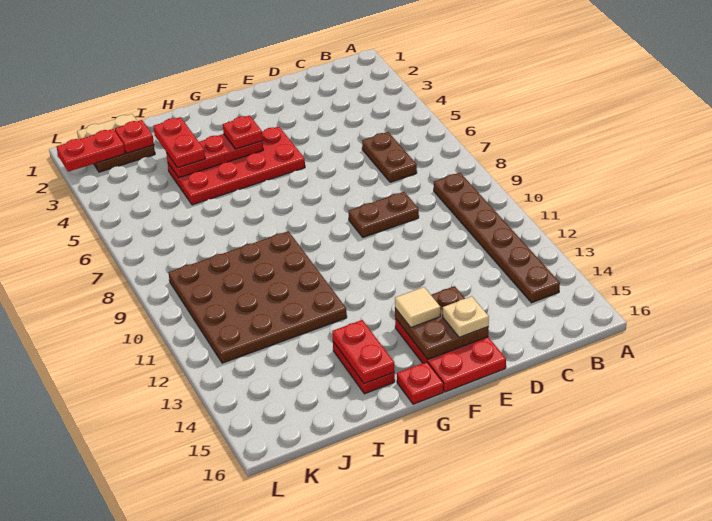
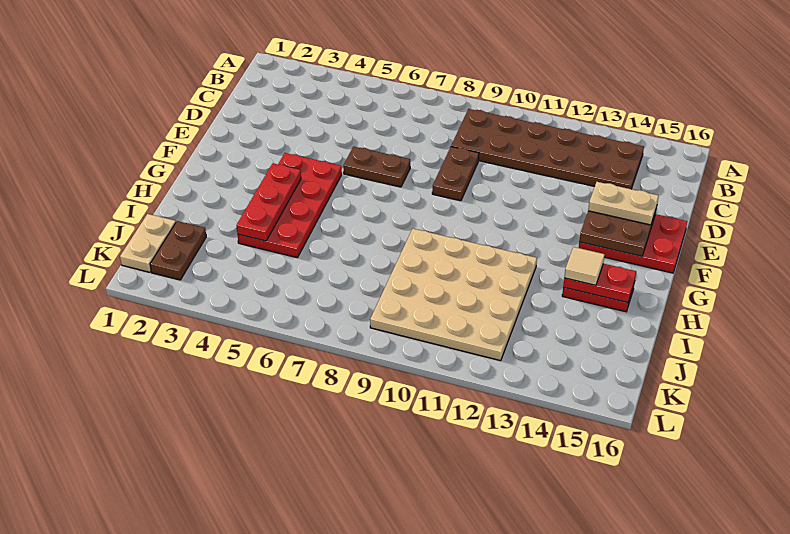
brown 1x6 plate [434,173,560,303] -> brown 2x6 plate [451,109,644,189]
brown 1x2 plate [362,132,417,182] -> brown 1x2 plate moved to [343,147,410,187]
tan 1x1 plate [443,296,489,337] -> tan 1x2 plate [588,182,659,225]
tan 1x1 tile [395,287,440,327] -> tan 1x1 tile moved to [564,247,605,285]
red 1x1 plate [223,116,263,149] -> none
red 1x1 plate [397,362,444,404] -> none
brown 4x4 plate [168,231,347,363] -> tan 4x4 plate [370,229,537,361]
red 1x2 plate [153,117,205,168] -> none
red 1x1 plate [115,120,154,153] -> none
red 1x2 plate [57,129,125,172] -> none

